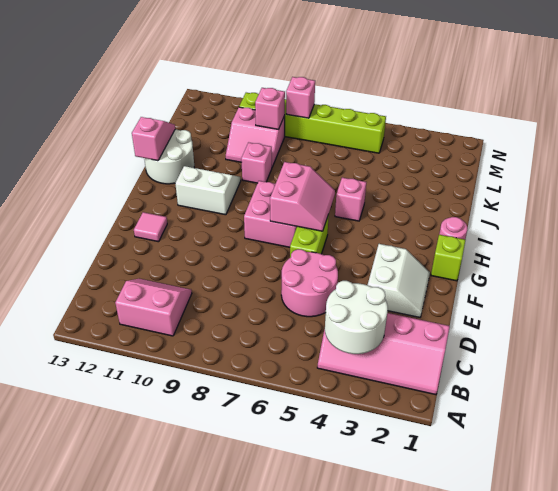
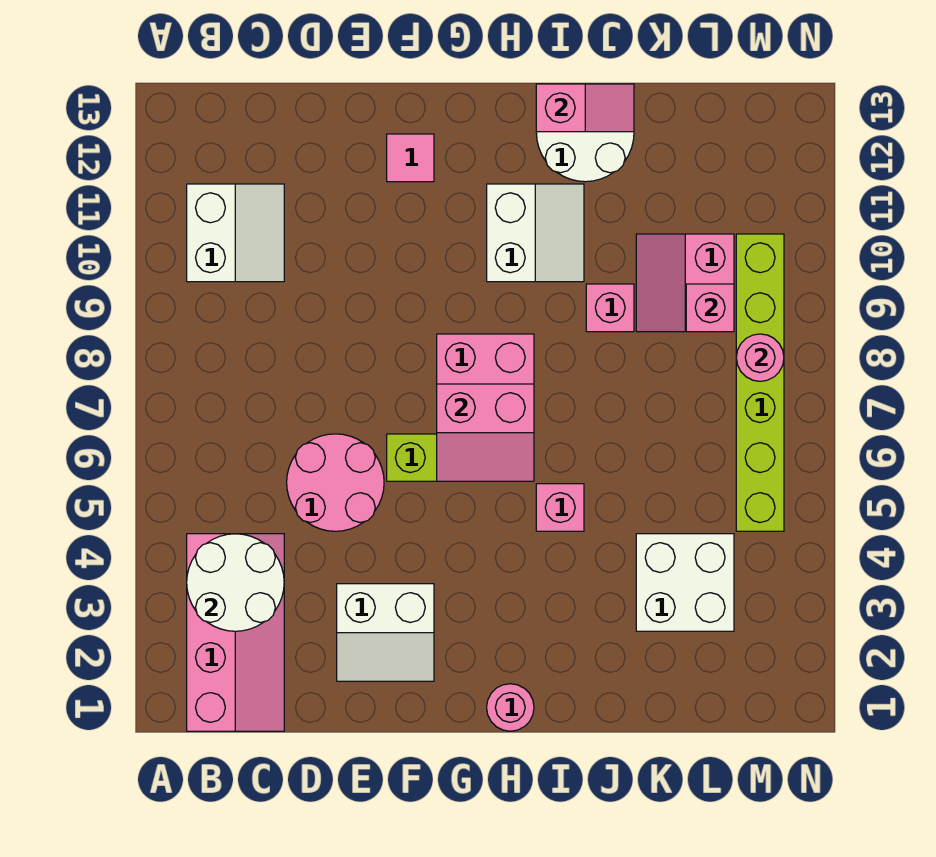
pink 2x4 slope [317,313,450,395] -> pink 2x4 slope turned to [187,534,284,731]
pink 2x2 slope [115,279,192,336] -> white 2x2 slope [187,184,284,282]
lime 1x1 brick [431,235,465,281] -> none
none -> white 2x2 brick [636,534,734,631]
pink 1x1 brick [286,77,315,118] -> pink 1x1 round brick [736,334,784,381]

